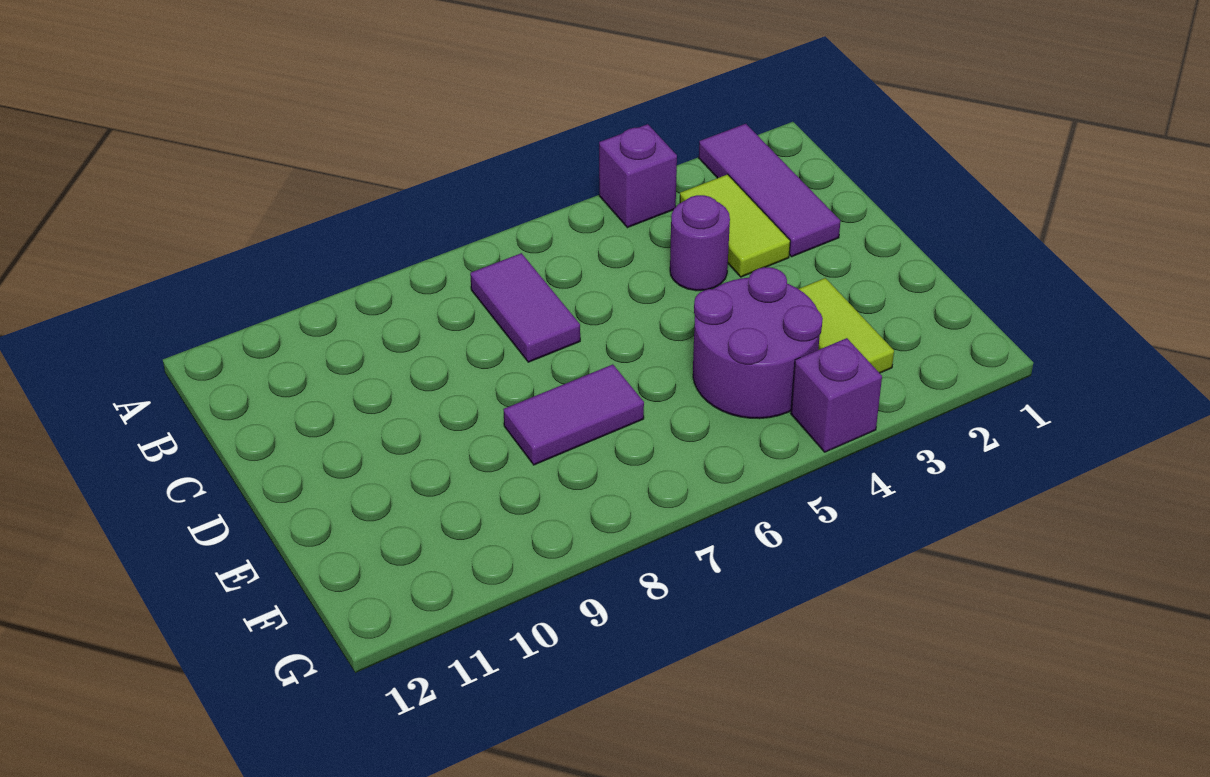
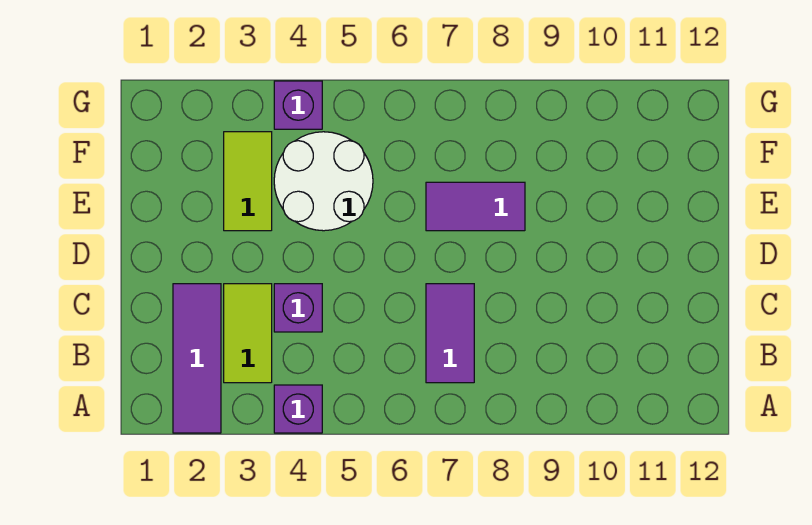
purple 1x1 round brick [670,195,730,291] -> purple 1x1 brick [274,284,322,332]
purple 2x2 round brick [693,267,823,419] -> white 2x2 round brick [274,132,373,231]

